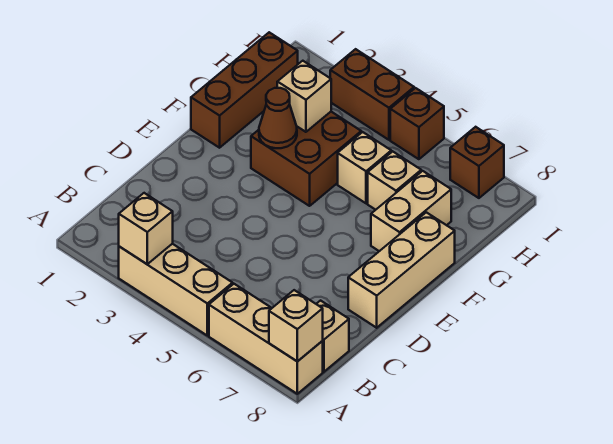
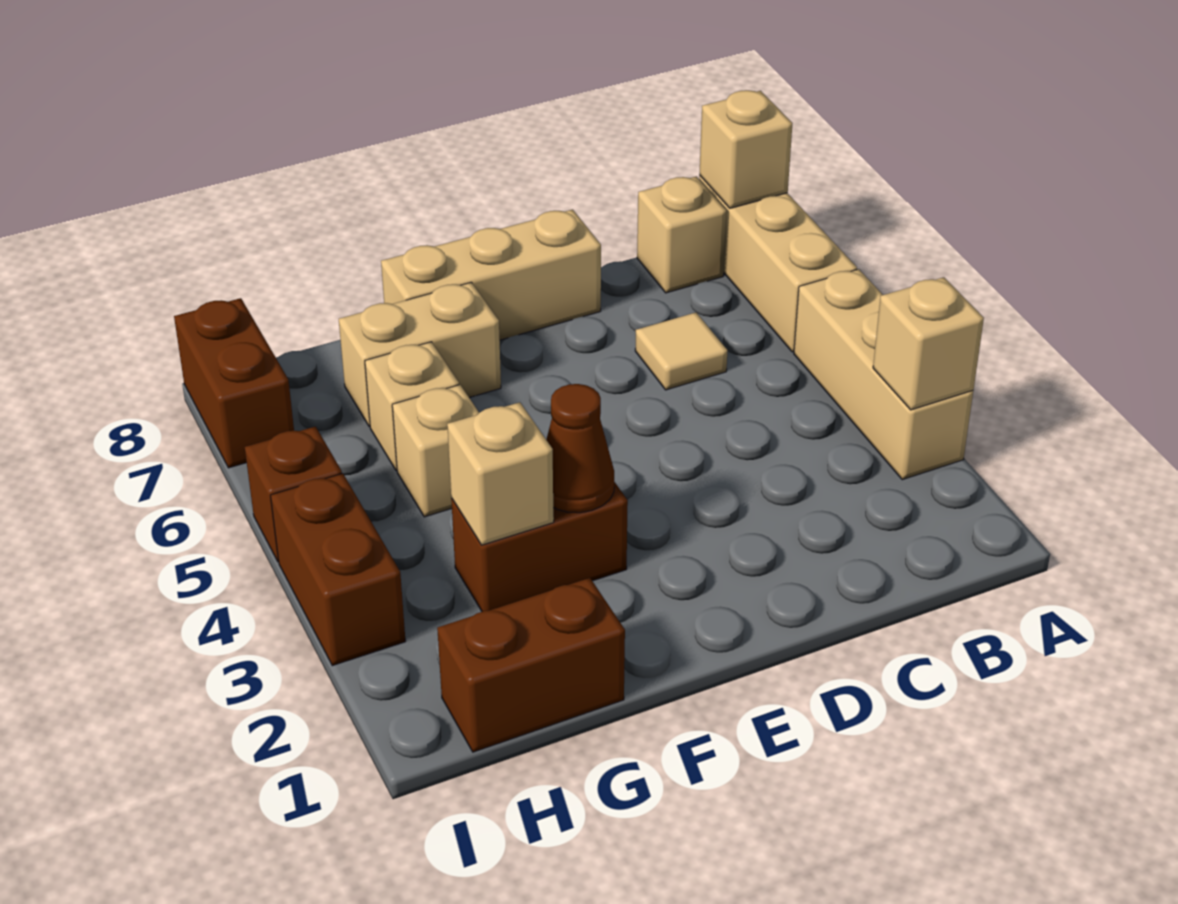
none -> tan 1x1 tile [635,313,728,390]
brown 1x3 brick [191,32,298,148] -> brown 1x2 brick [437,578,625,752]
brown 2x2 brick [251,112,361,206] -> brown 1x2 brick [451,482,628,612]
brown 1x1 brick [450,127,504,198] -> brown 1x2 brick [174,298,294,468]

